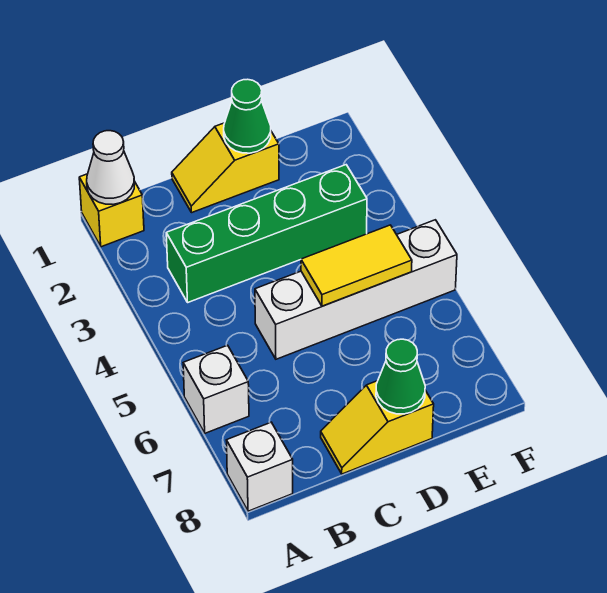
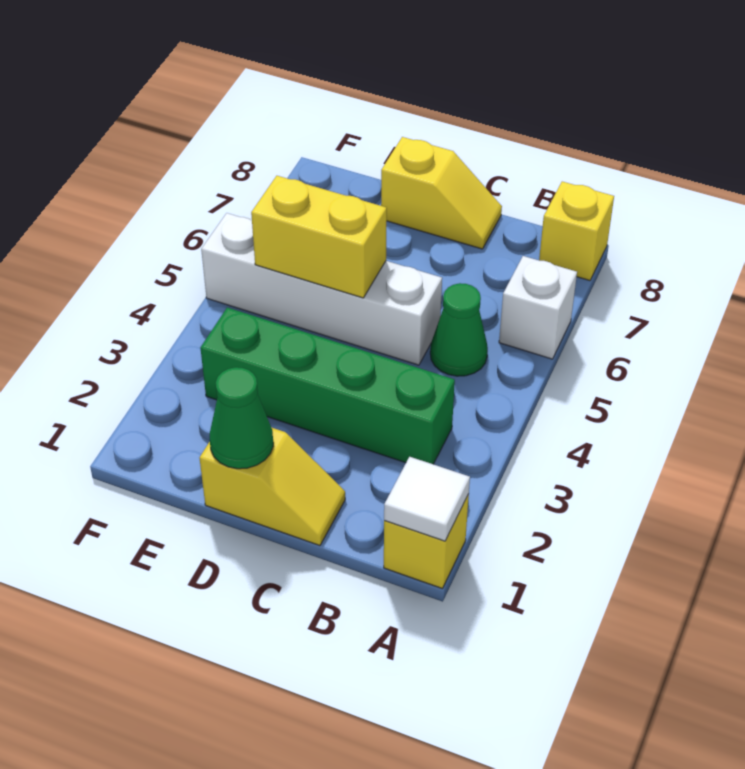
white 1x1 cone [87,131,135,204] -> white 1x1 tile [384,457,470,541]
white 1x1 brick [226,422,293,511] -> yellow 1x1 brick [539,181,614,281]
yellow 1x2 tile [301,225,412,306] -> yellow 1x2 brick [251,176,387,298]
green 1x1 cone [376,339,425,414] -> green 1x1 cone moved to [430,283,488,376]

